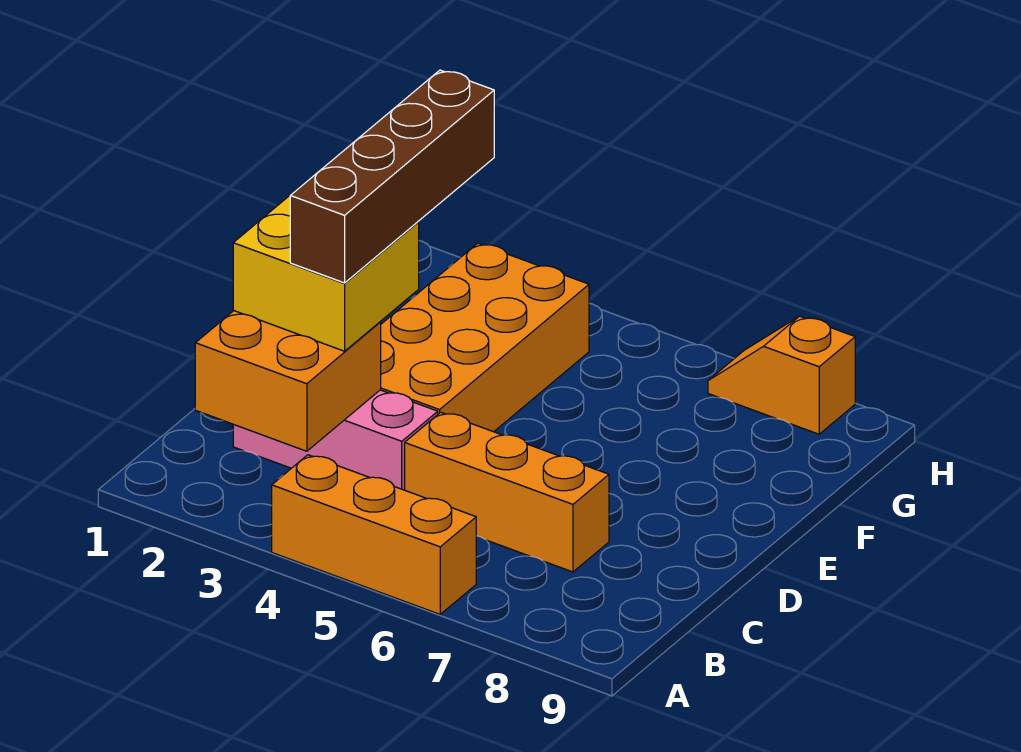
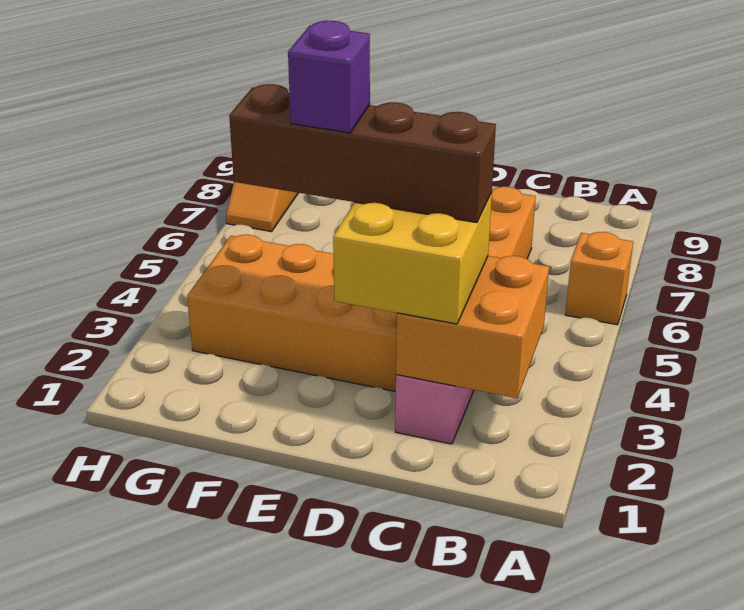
orange 1x3 brick [272,455,476,614] -> orange 1x1 brick [565,232,633,325]
none -> purple 1x1 brick [288,21,370,133]

